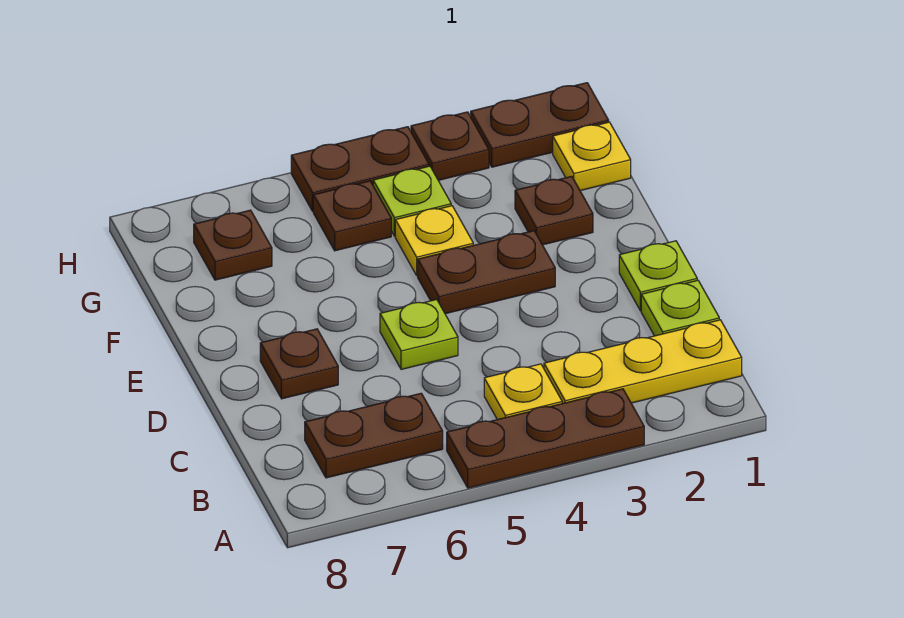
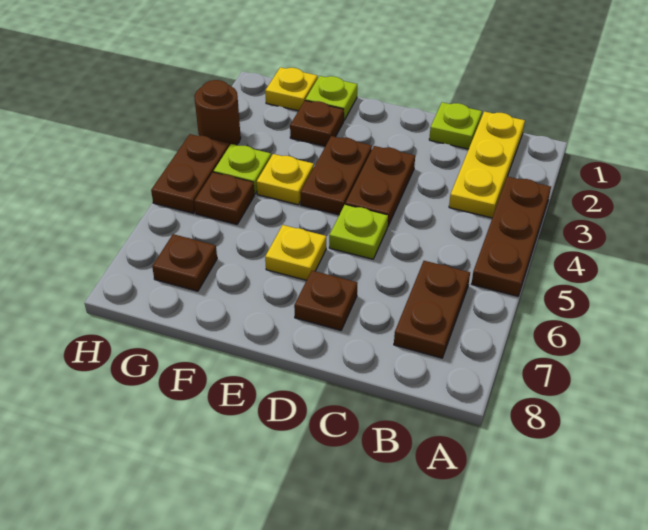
yellow 1x1 plate [484,364,562,420] -> yellow 1x1 plate moved to [265,225,326,280]
lime 1x1 plate [619,241,697,311] -> lime 1x1 plate moved to [305,76,357,120]
brown 1x2 plate [471,83,609,167] -> brown 1x2 plate moved to [345,146,415,227]
brown 1x1 plate [411,112,489,180] -> brown 1x1 round brick [194,80,241,146]

